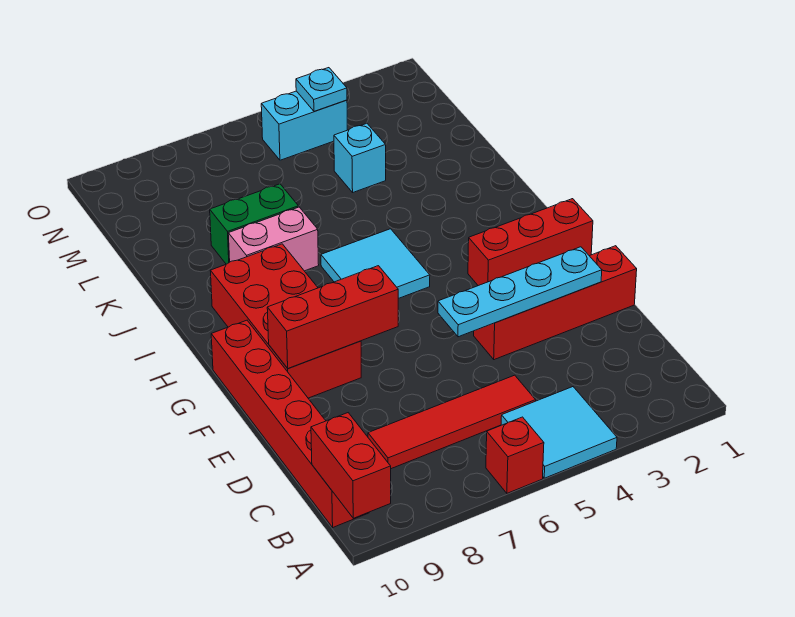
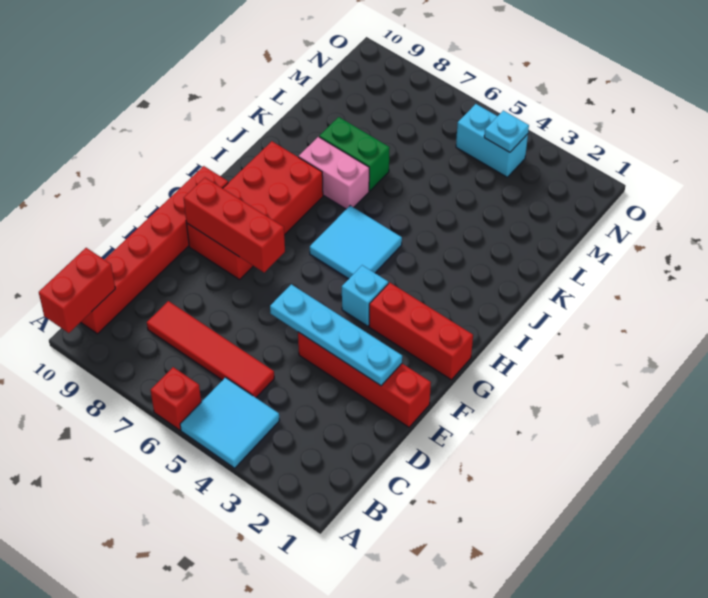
cyan 1x1 brick [334,123,386,192] -> cyan 1x1 brick moved to [342,265,388,326]

